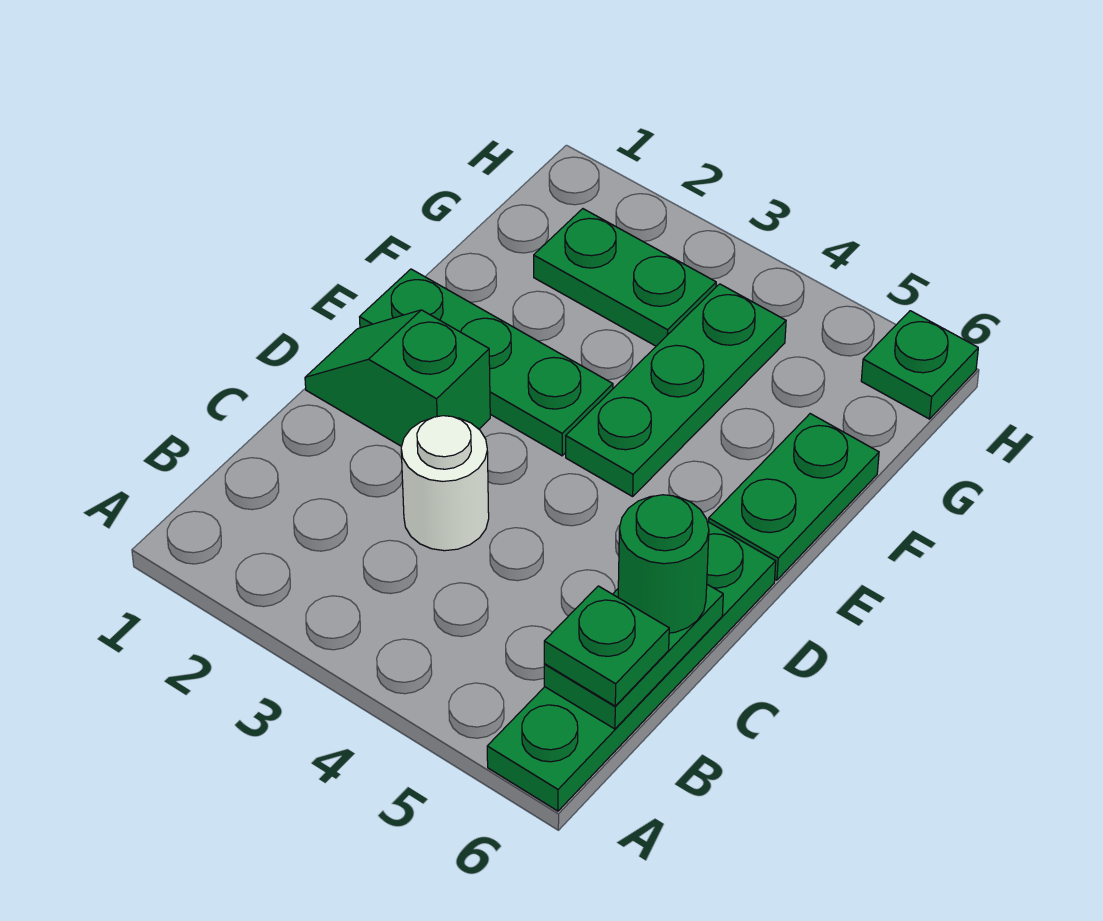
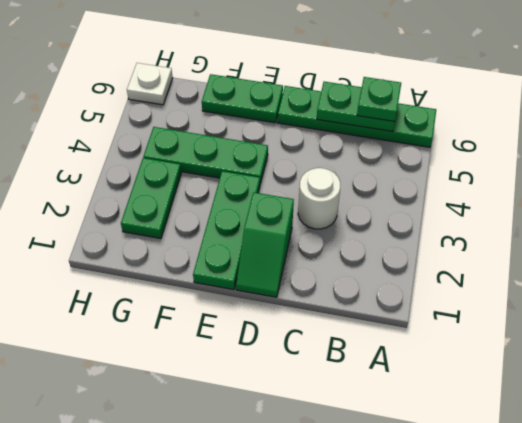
green 1x1 round brick [618,495,709,633] -> none
green 1x1 plate [861,311,978,419] -> white 1x1 plate [127,63,173,105]

